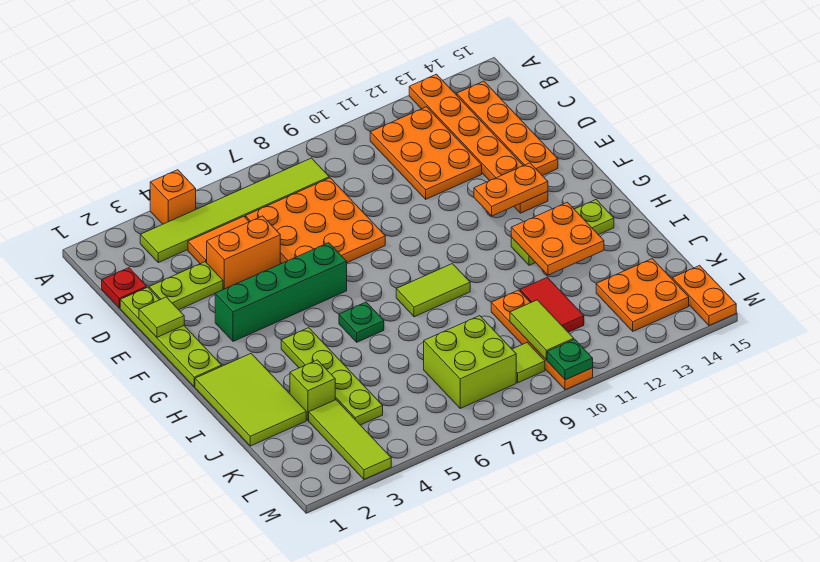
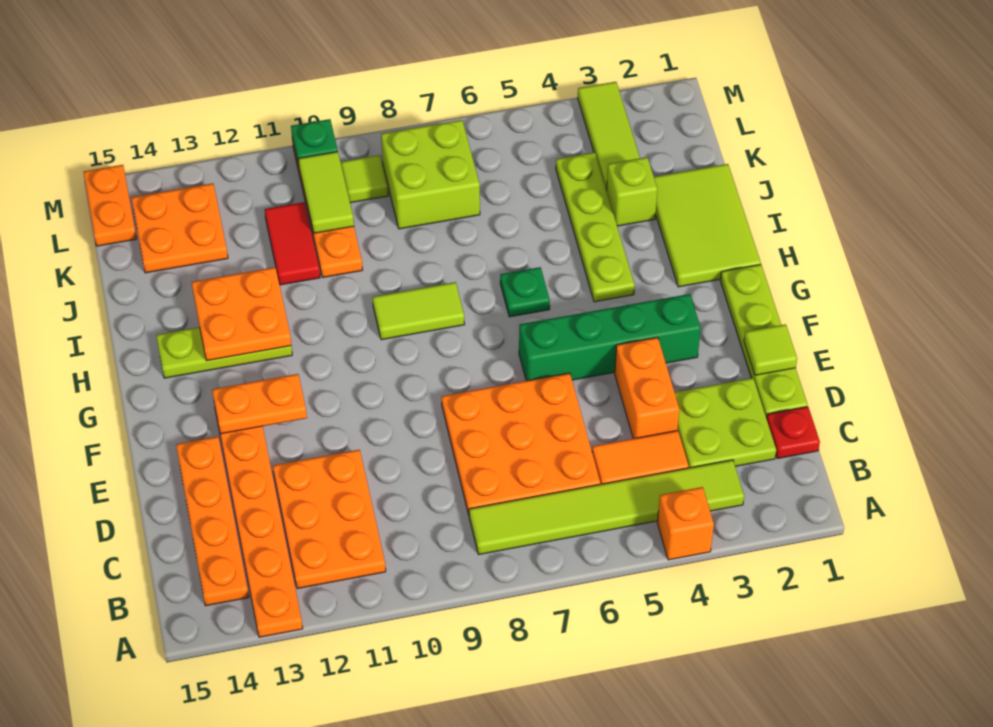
lime 1x2 plate [149,262,223,310] -> lime 2x2 plate [674,378,776,468]
orange 1x2 brick [207,216,280,289] -> orange 1x2 brick turned to [615,337,679,439]

